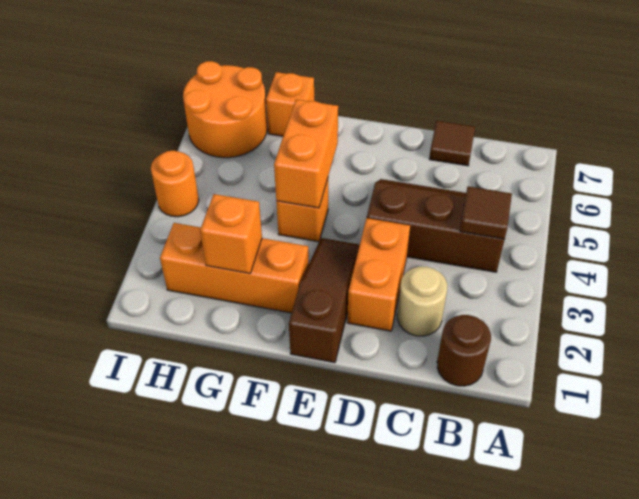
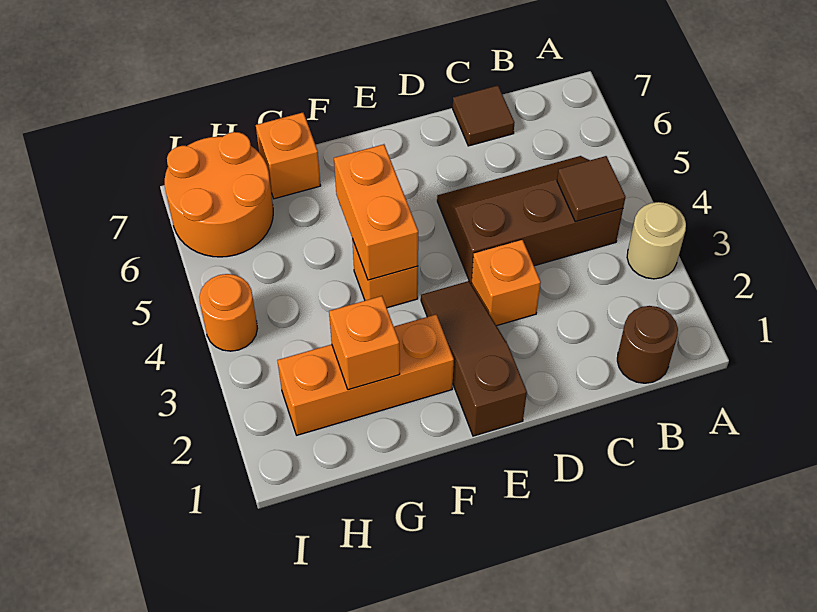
tan 1x1 round brick [397,267,447,336] -> tan 1x1 round brick moved to [627,202,686,279]
orange 1x2 brick [347,218,410,331] -> orange 1x1 brick [471,240,541,326]

